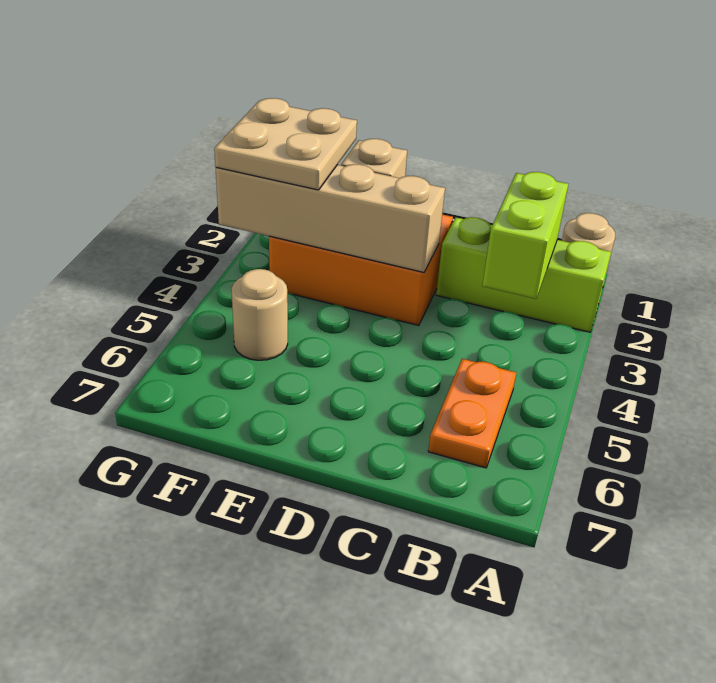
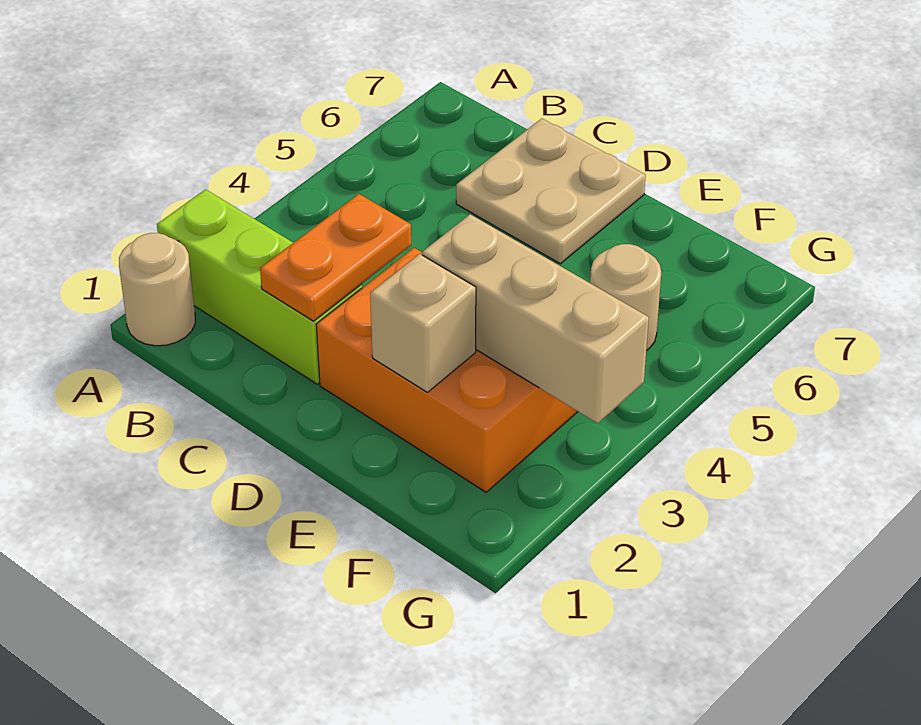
lime 1x2 brick [482,172,568,299] -> none
orange 1x2 plate [428,359,516,468] -> orange 1x2 plate moved to [260,194,411,321]
tan 1x4 brick [216,164,445,272] -> tan 1x3 brick [422,214,649,423]
tan 2x2 plate [214,98,357,190] -> tan 2x2 plate moved to [456,119,646,264]

